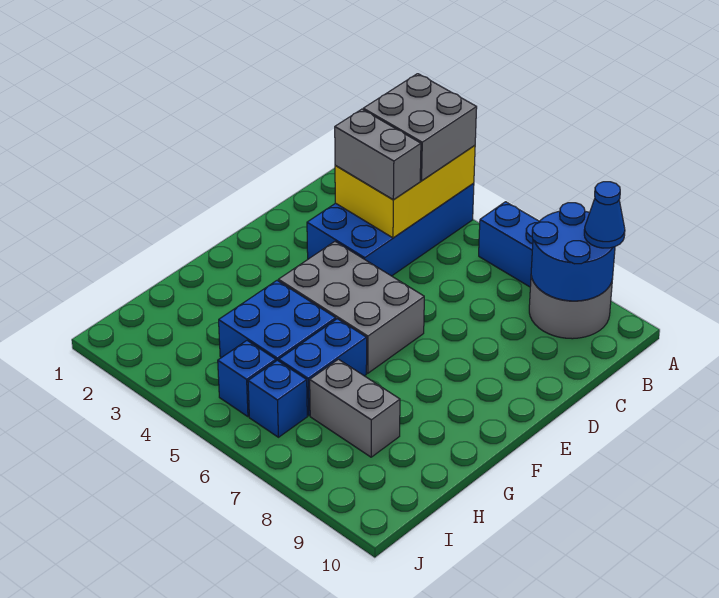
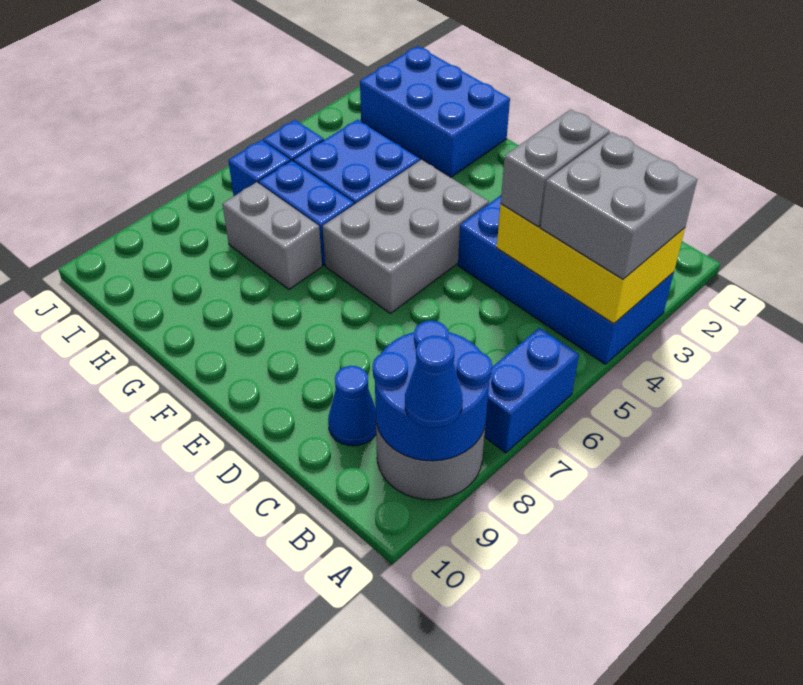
none -> blue 1x1 cone [328,366,376,446]
none -> blue 2x3 brick [360,46,510,177]
grey 1x2 brick [310,359,400,457] -> grey 1x2 brick turned to [223,182,322,289]

